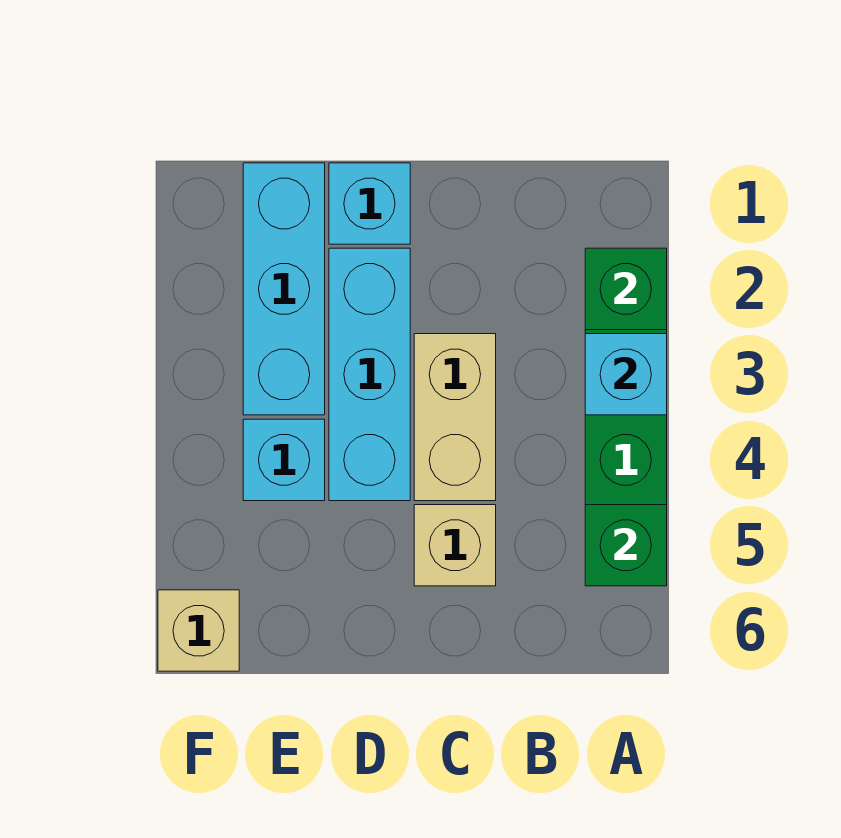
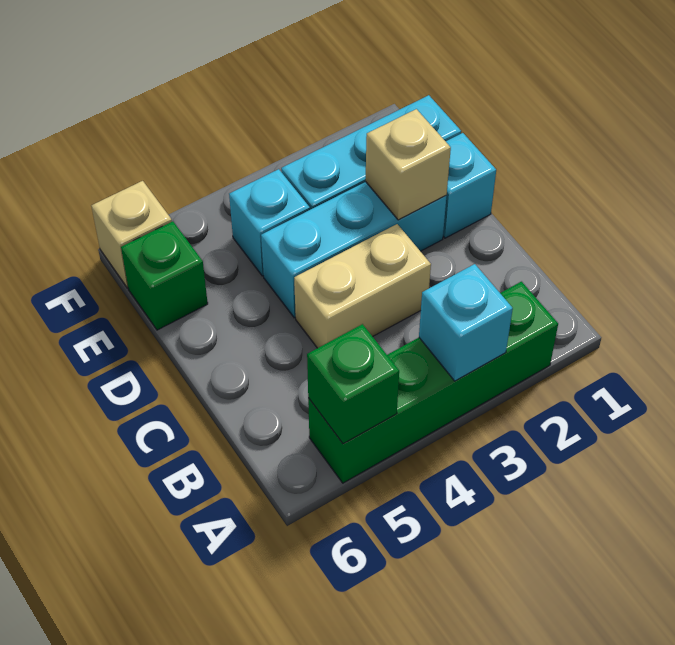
green 1x1 brick [585,248,667,330] -> green 1x1 brick moved to [121,221,208,330]
tan 1x1 brick [414,505,496,586] -> tan 1x1 brick moved to [366,109,451,220]

